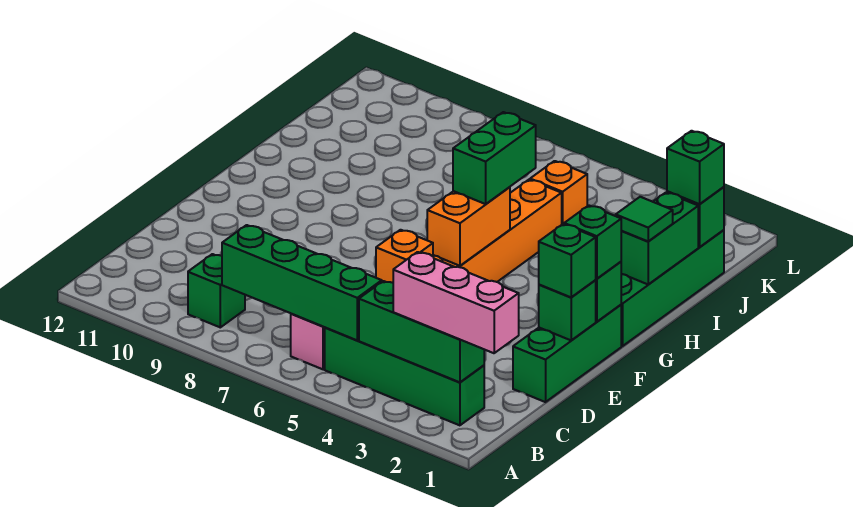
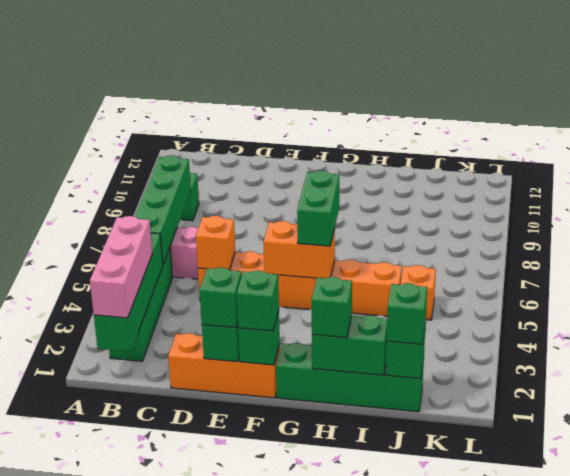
green 1x3 brick [359,281,484,382] -> green 1x4 brick [94,233,163,352]
green 1x3 brick [513,305,621,402] -> orange 1x3 brick [168,333,280,398]
green 1x2 brick [453,112,536,204] -> green 1x2 brick turned to [297,171,339,246]
green 1x1 tile [616,197,673,241] -> green 1x1 brick [312,277,352,338]

